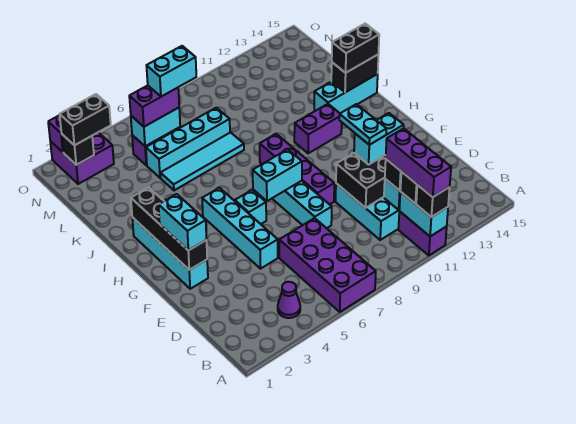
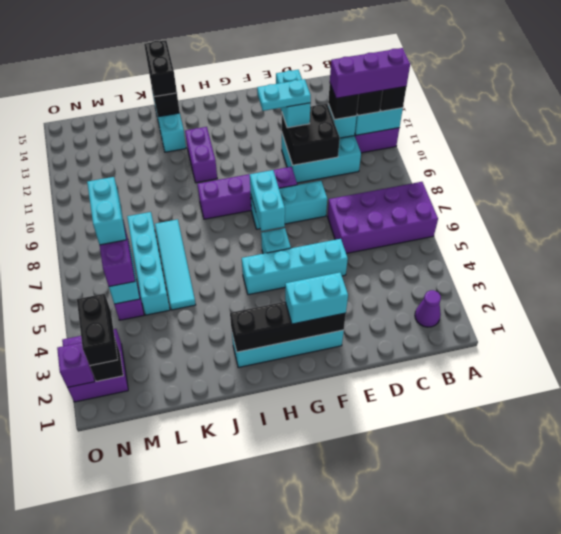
purple 1x1 cone [278,282,300,318] -> purple 1x1 cone moved to [415,290,441,327]

